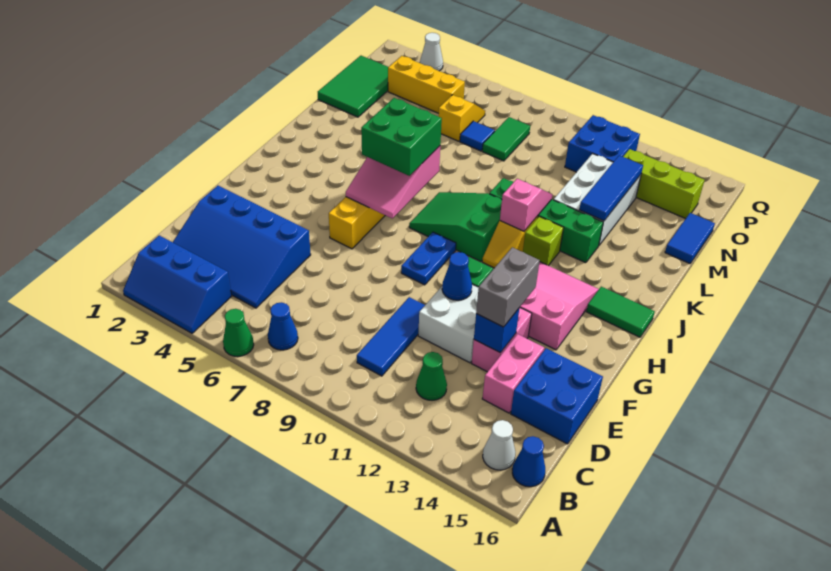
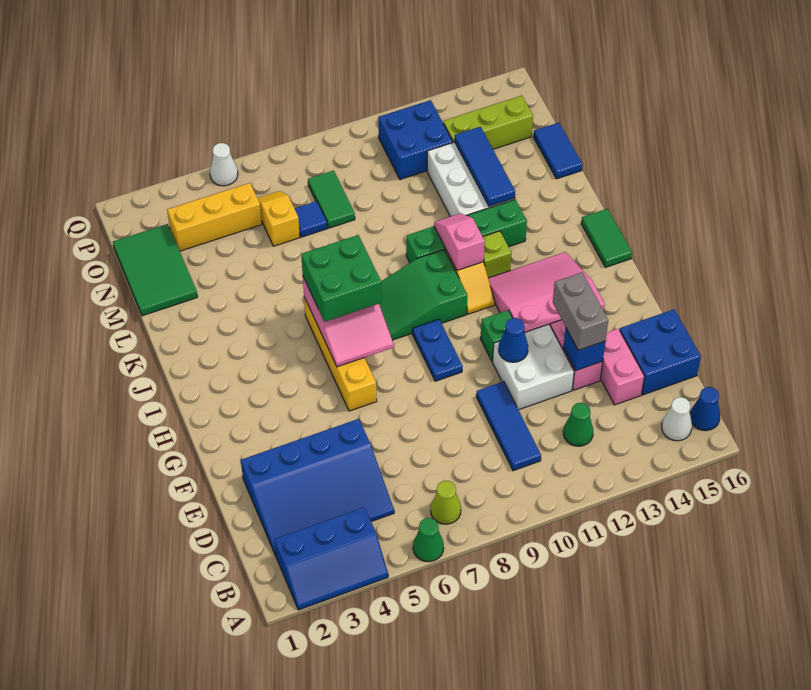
blue 1x1 cone [268,302,298,350] -> lime 1x1 cone [431,481,461,524]
green 1x2 tile [586,287,655,337] -> green 1x2 tile turned to [581,209,632,267]
white 1x1 cone [420,33,443,71] -> white 1x1 cone moved to [210,143,238,186]

